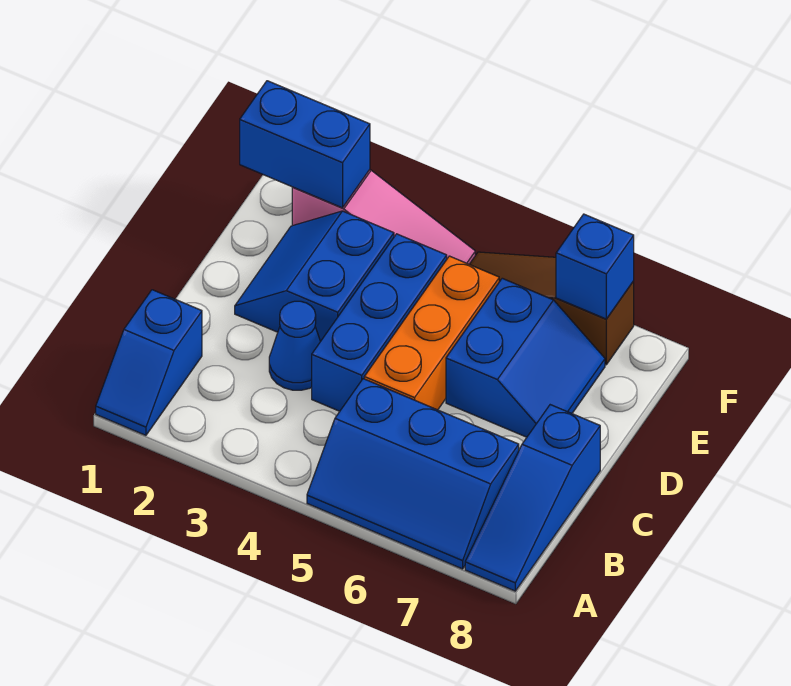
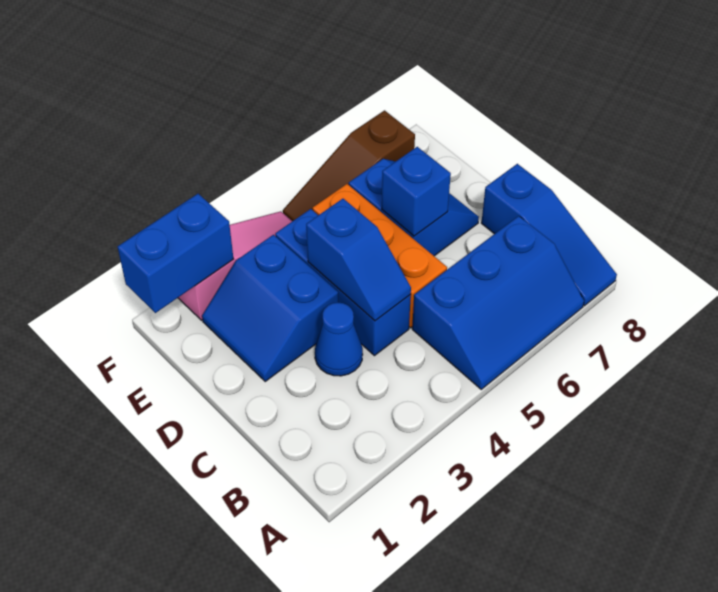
blue 1x2 slope [96,290,202,435] -> blue 1x2 slope moved to [306,199,411,321]
blue 1x1 brick [556,214,634,319] -> blue 1x1 brick moved to [382,147,451,236]

